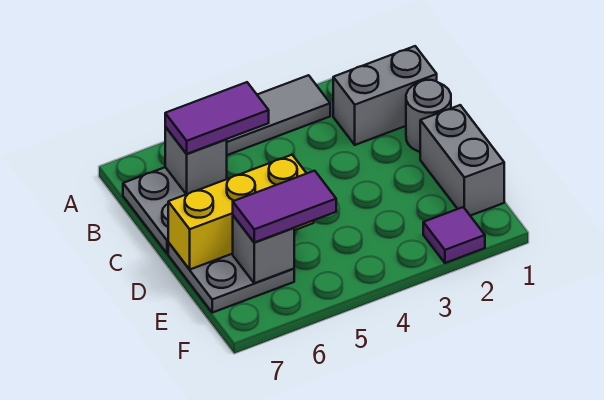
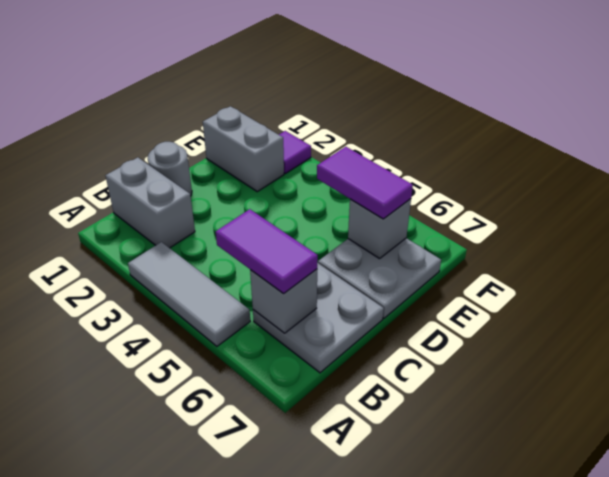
grey 1x2 brick [420,105,504,216] -> grey 1x2 brick turned to [203,106,284,192]
yellow 1x3 brick [168,155,314,269] -> none

